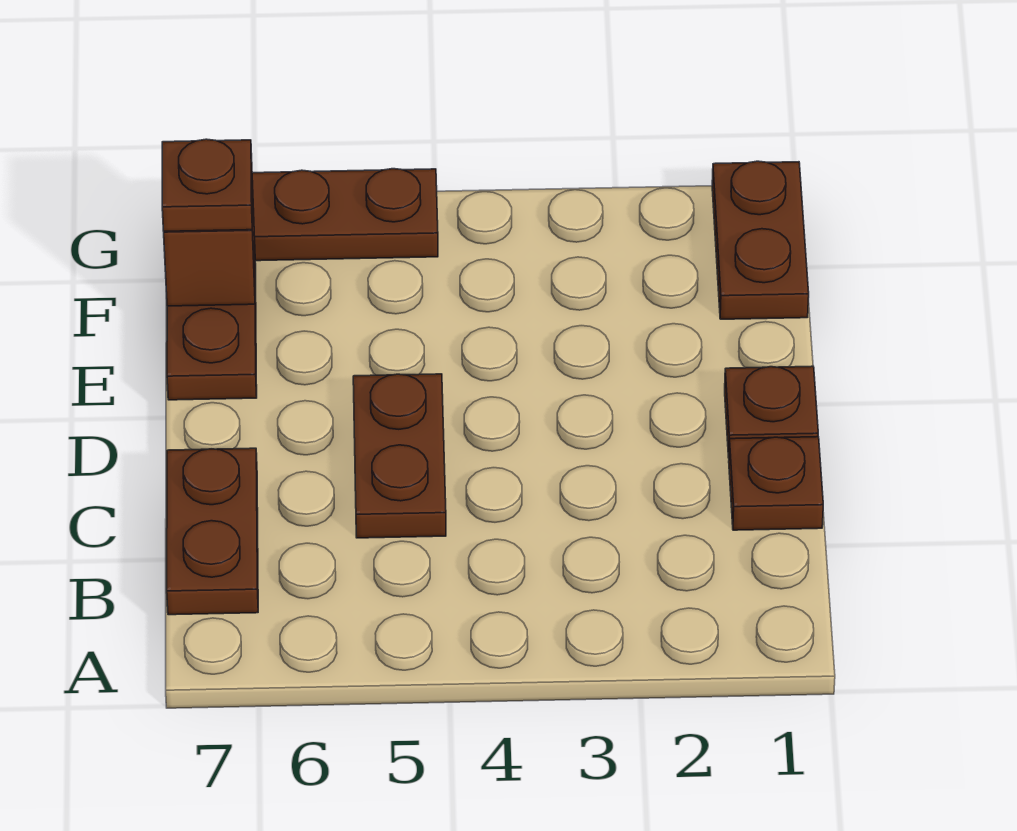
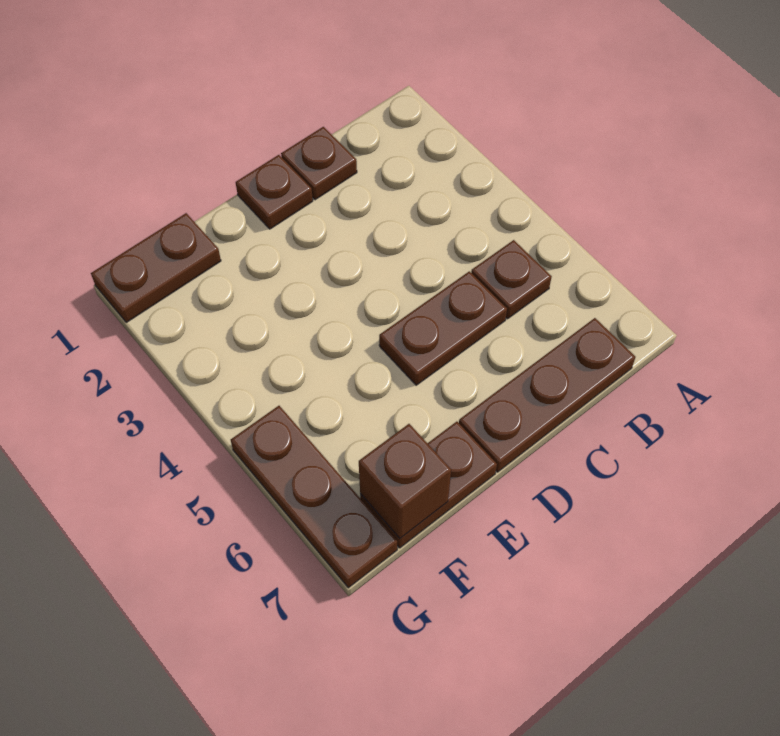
brown 1x2 plate [167,448,258,615] -> brown 1x3 plate [459,318,635,472]
brown 1x1 plate [162,139,252,231] -> brown 1x1 plate moved to [471,240,552,319]

